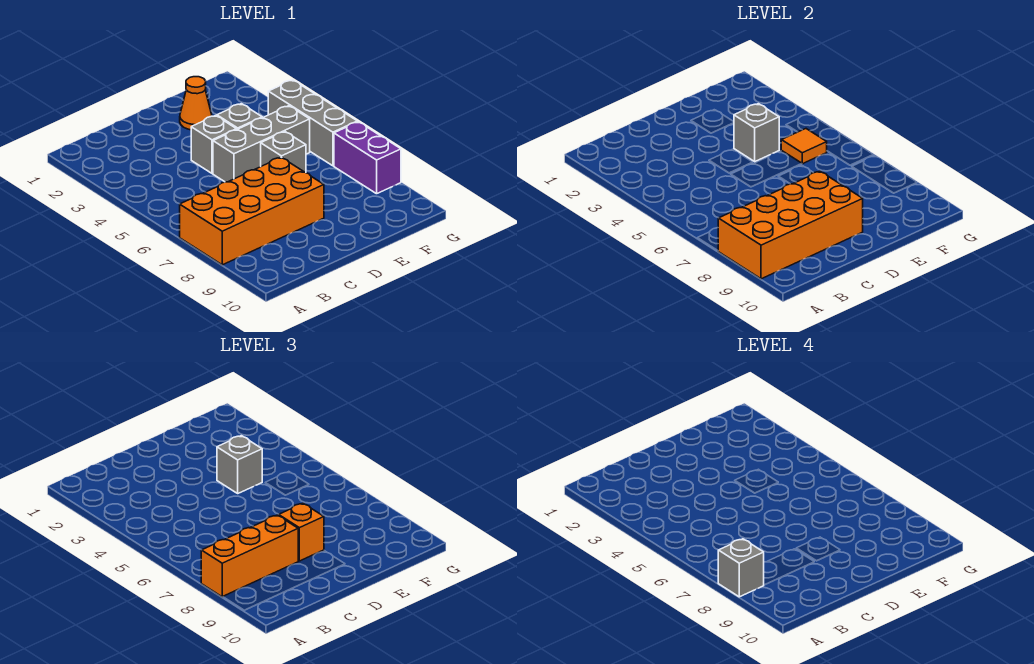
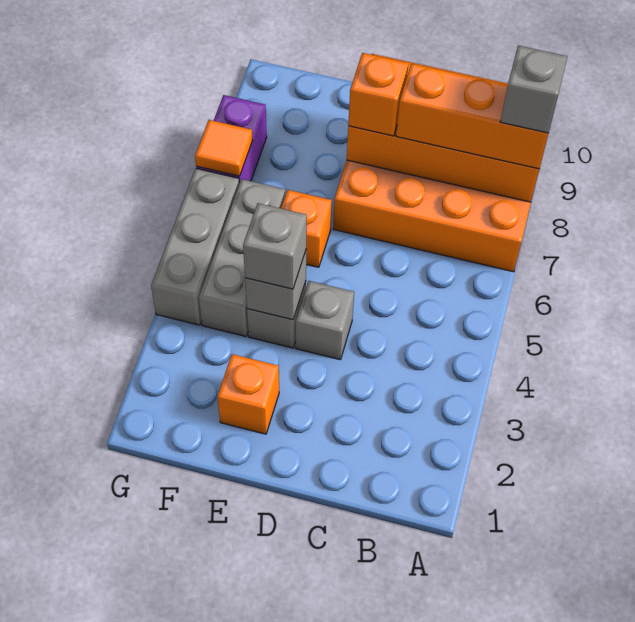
grey 1x3 brick [213,106,310,182] -> grey 1x3 brick turned to [199,179,285,336]
orange 1x1 cone [180,77,212,130] -> orange 1x1 brick [217,354,279,434]
grey 1x1 brick [261,132,306,173] -> orange 1x1 brick [281,190,332,267]
orange 1x1 tile [781,129,827,164] -> orange 1x1 tile moved to [195,120,253,176]

